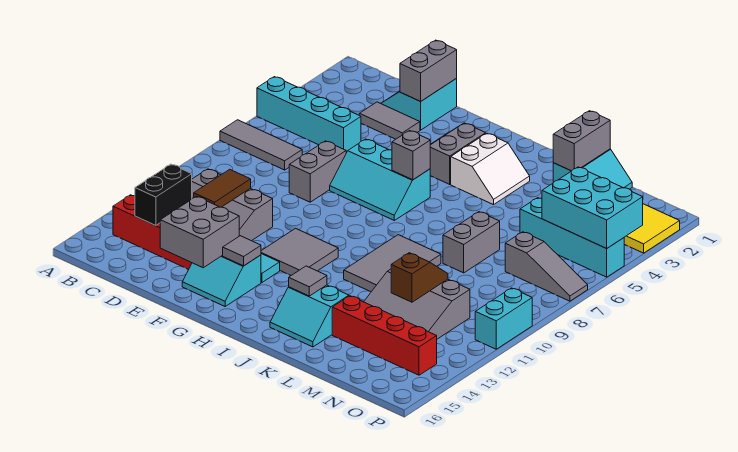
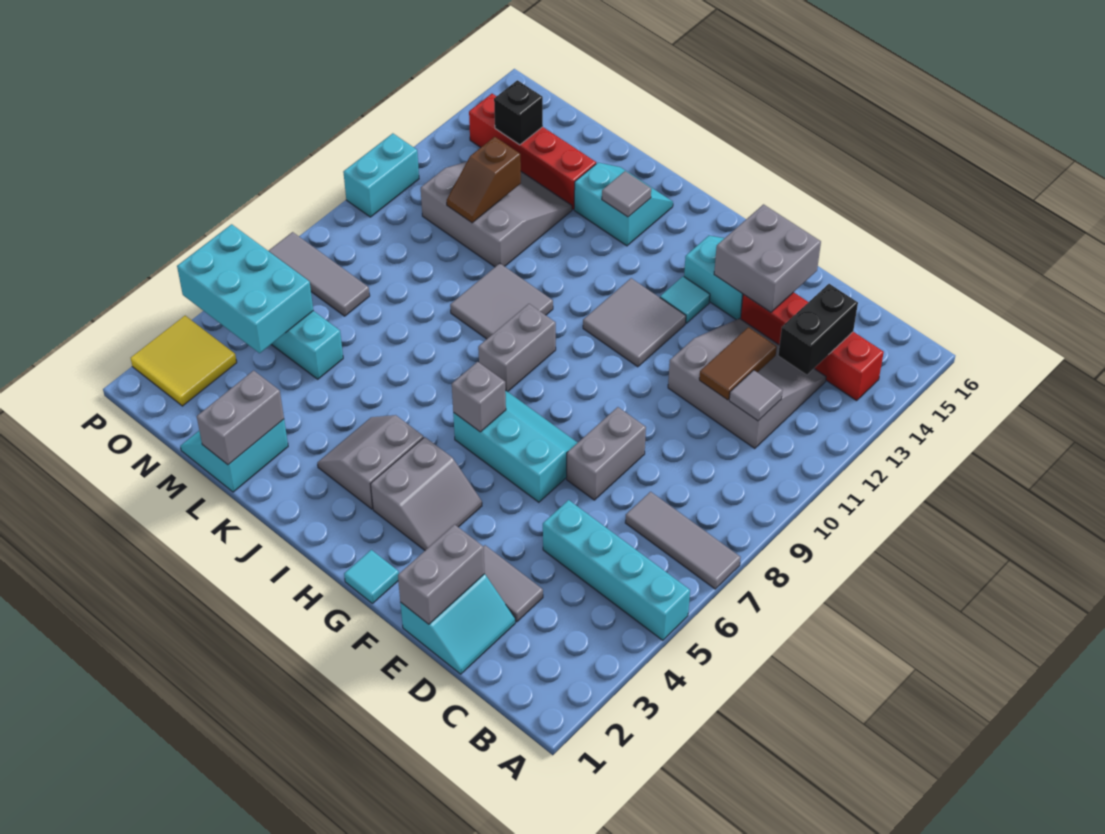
none -> cyan 1x1 tile [344,550,399,603]
grey 1x1 tile [223,236,261,266] -> grey 1x1 tile moved to [729,370,783,421]
white 2x2 slope [451,133,530,205] -> grey 2x2 slope [317,415,424,509]
grey 2x3 tile [344,235,441,292] -> grey 2x2 tile [450,263,553,339]
grey 1x2 brick [443,212,500,273] -> grey 1x2 brick moved to [478,304,556,392]
grey 1x3 slope [505,232,588,301] -> grey 1x3 tile [269,232,370,316]
none -> black 1x1 brick [494,80,543,145]

